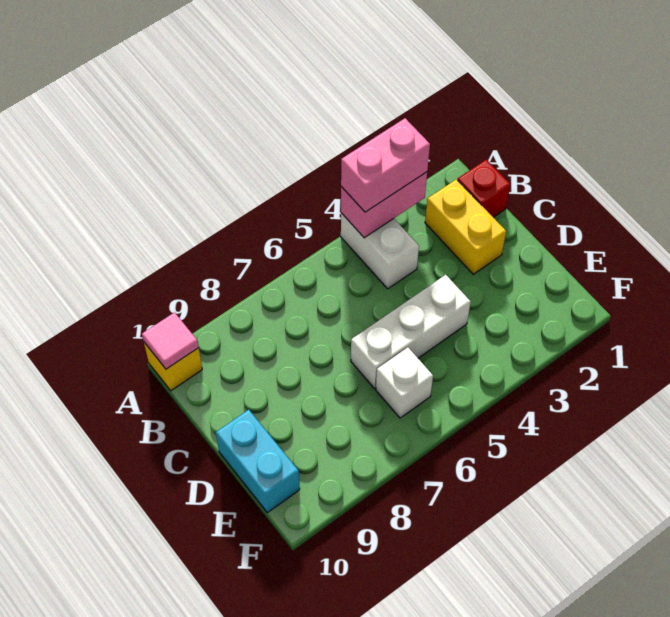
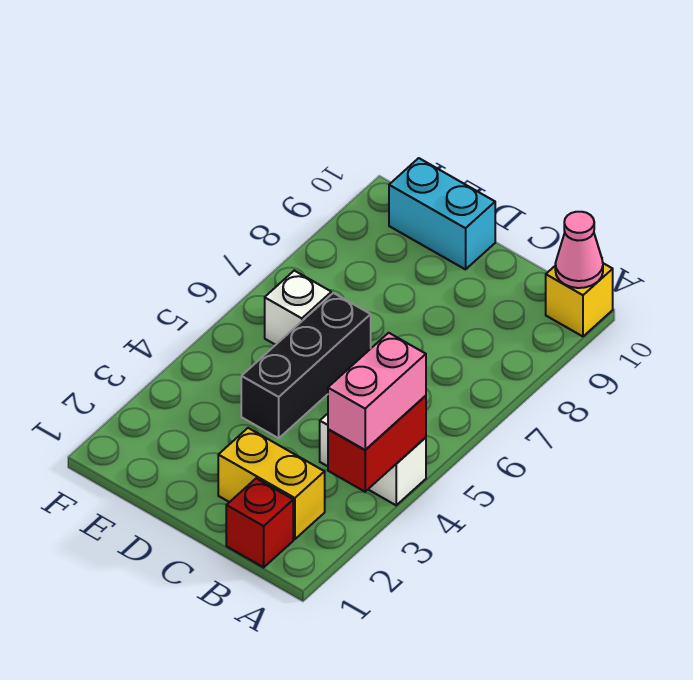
pink 1x2 brick [341,172,427,238] -> red 1x2 brick [328,396,426,492]
pink 1x1 tile [142,313,199,369] -> pink 1x1 cone [555,212,603,288]
white 1x3 brick [351,275,471,388] -> black 1x3 brick [241,293,371,438]

